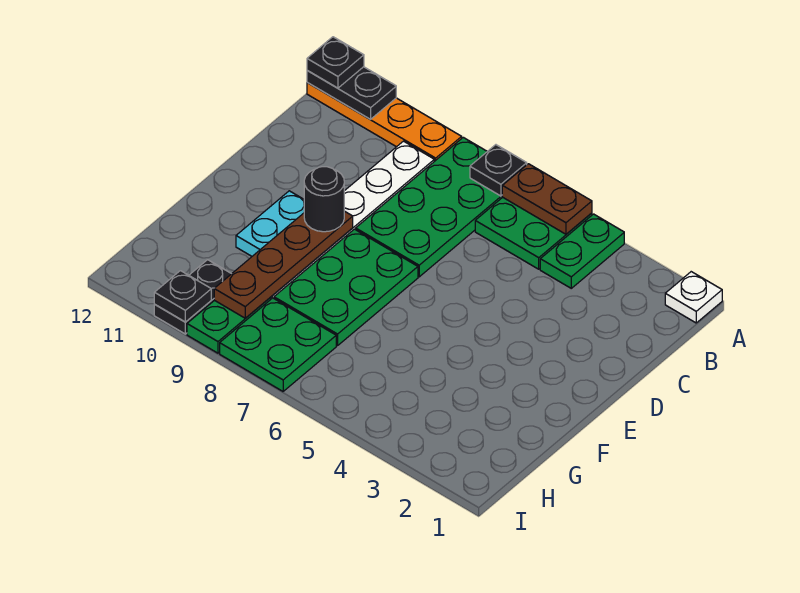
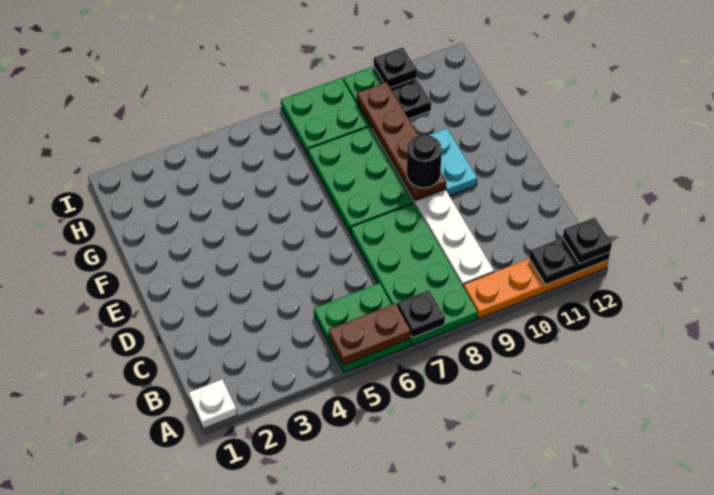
green 1x2 plate [540,214,624,288] -> none

